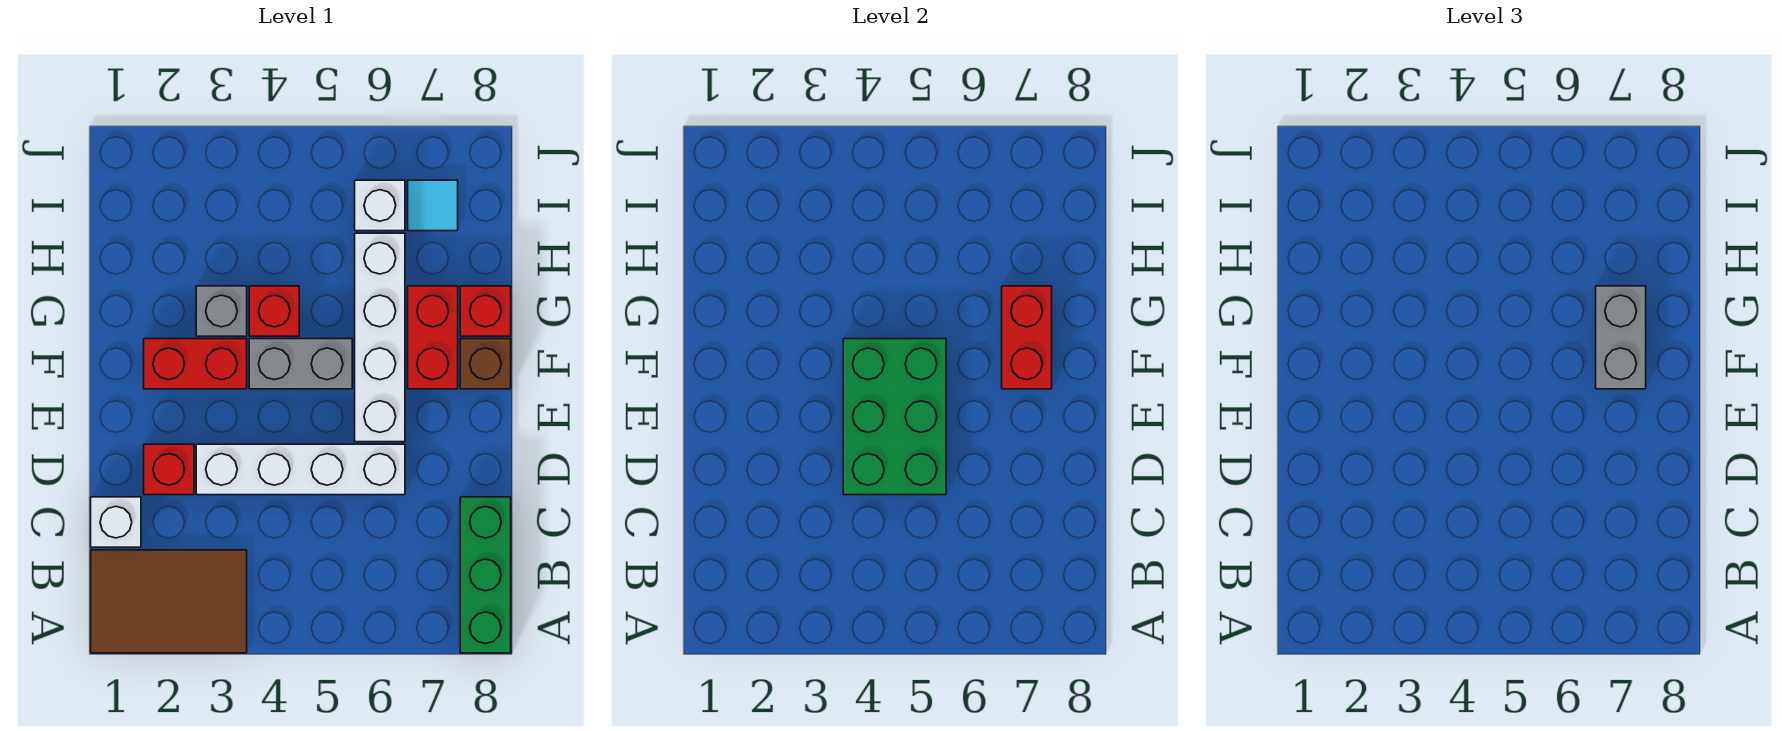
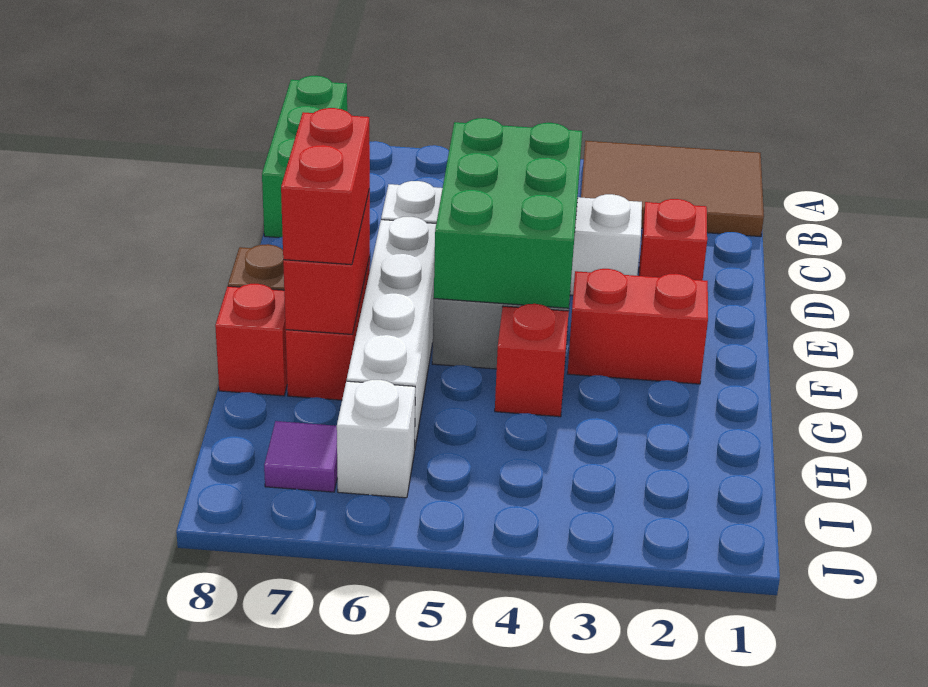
white 1x1 brick [91,497,141,547] -> none
grey 1x2 brick [1596,286,1646,389] -> red 1x2 brick [281,108,370,265]
grey 1x1 brick [196,286,247,336] -> none
cyan 1x1 tile [408,180,458,231] -> purple 1x1 tile [264,421,337,492]

